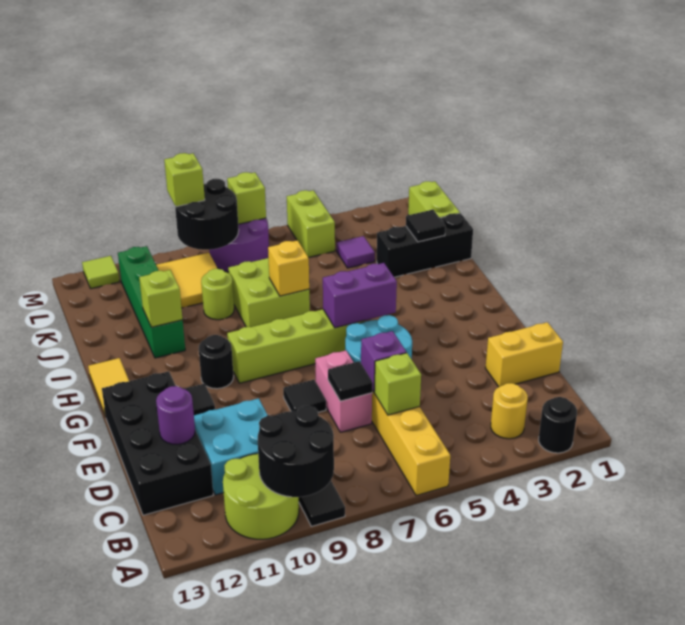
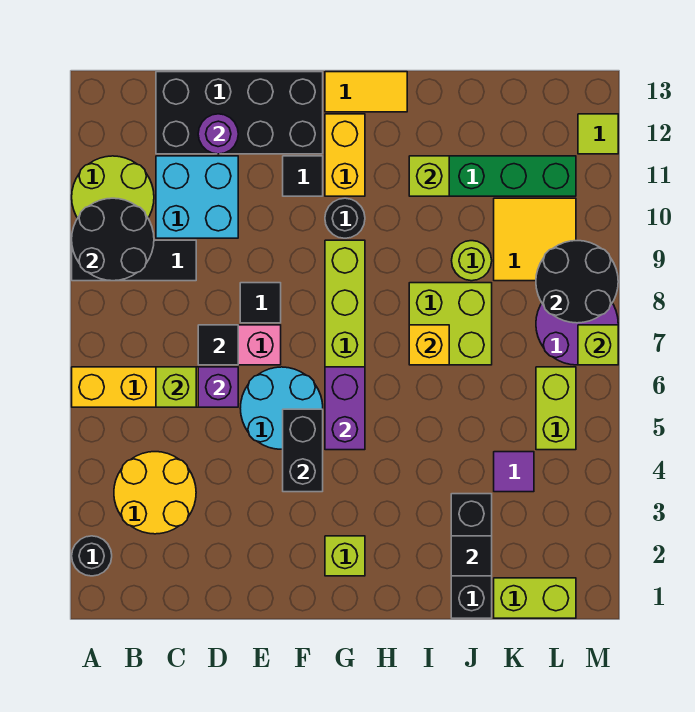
yellow 1x1 round brick [491,383,528,439] -> yellow 2x2 round brick [114,452,196,534]
yellow 1x2 brick [486,322,563,387] -> yellow 1x2 brick moved to [325,114,365,196]
none -> black 1x2 brick [283,409,323,492]
lime 1x2 brick [287,190,335,257] -> lime 1x2 brick turned to [536,367,576,450]
lime 1x1 brick [164,153,205,207] -> lime 1x1 brick moved to [325,536,365,576]

